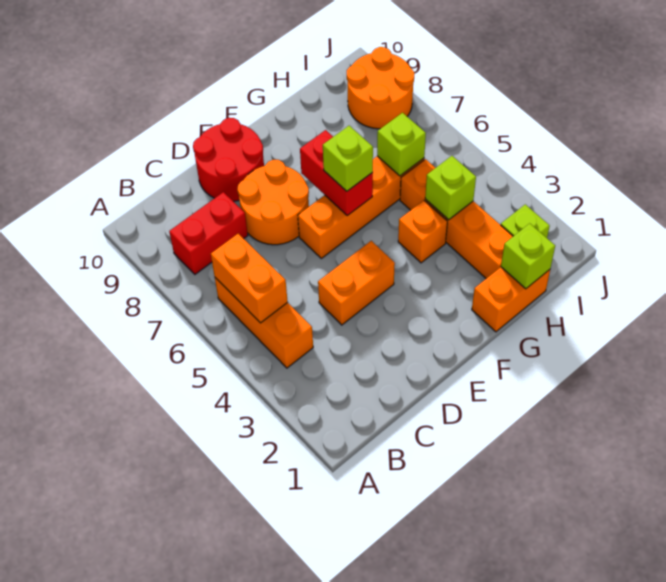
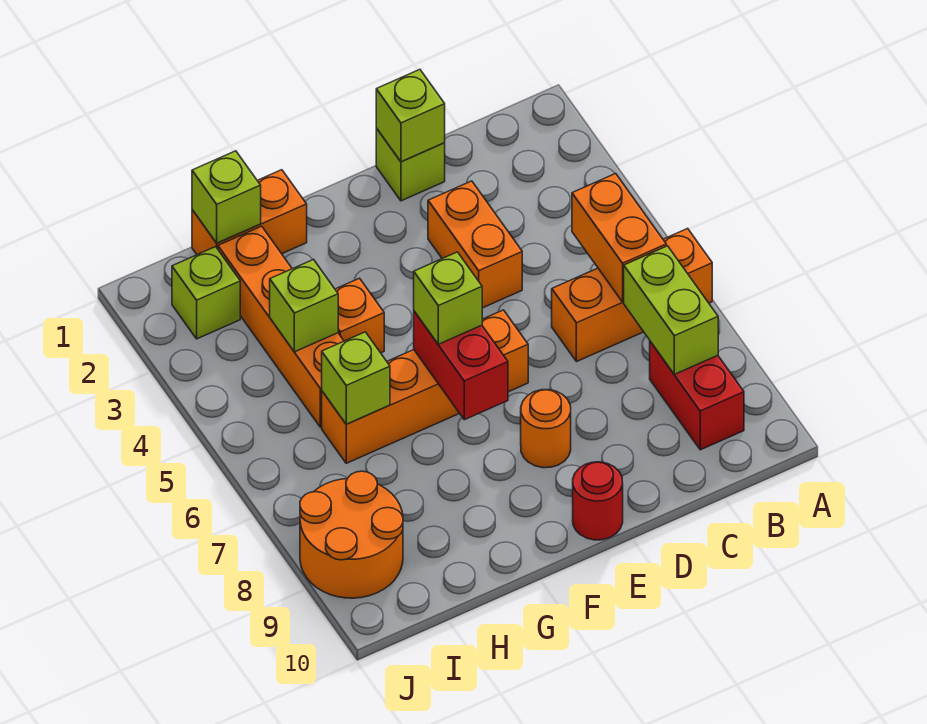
orange 1x3 brick [215,278,313,368] -> orange 1x3 brick turned to [552,228,712,362]
none -> lime 1x2 brick [624,246,718,374]
red 1x2 brick [169,192,248,274] -> red 1x2 brick turned to [650,341,744,450]
none -> lime 1x1 brick [376,128,445,201]
none -> lime 1x1 brick [376,70,445,162]
orange 1x2 brick [318,241,395,325] -> orange 1x2 brick turned to [428,181,522,308]
orange 2x2 round brick [237,160,309,245] -> orange 1x1 round brick [521,390,571,468]
red 2x2 round brick [193,118,264,201] -> red 1x1 round brick [573,462,623,540]

